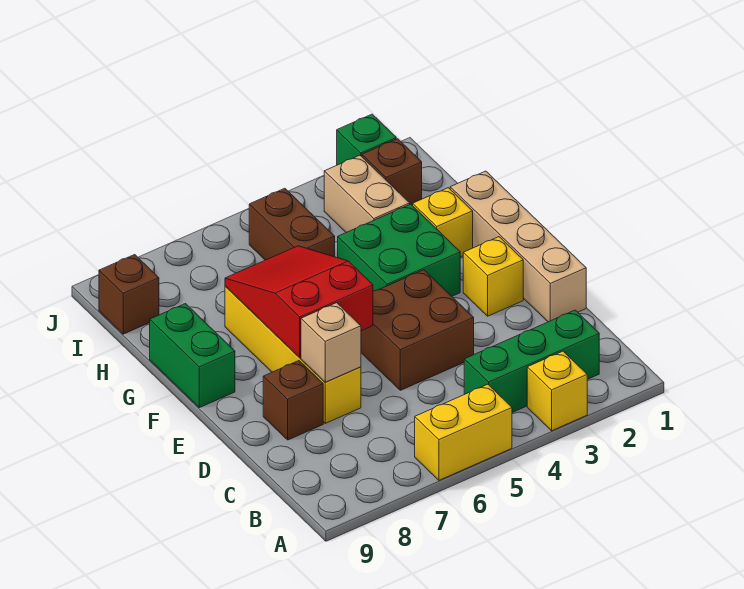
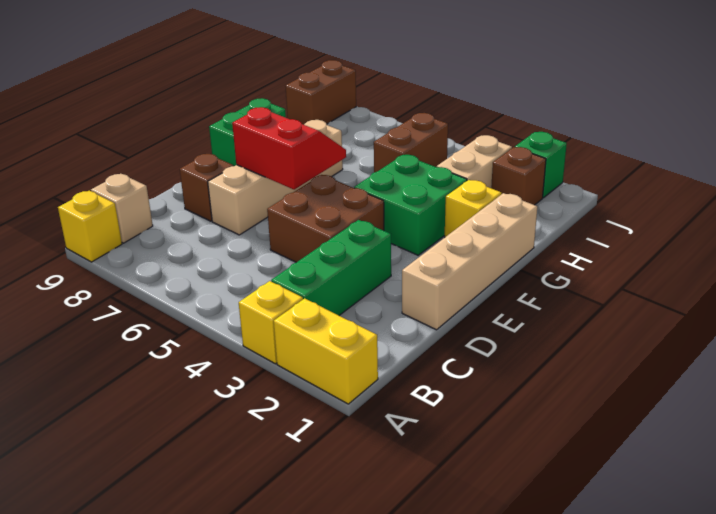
yellow 1x2 brick [415,384,512,480] -> yellow 1x2 brick moved to [274,298,378,404]
green 1x3 brick [464,310,599,412] -> green 1x3 brick turned to [271,220,391,315]
yellow 1x4 brick [225,286,361,423] -> tan 1x4 brick [208,120,343,235]
tan 1x1 brick [301,303,361,382] -> tan 1x1 brick moved to [91,174,153,243]
yellow 1x1 brick [463,237,523,316] -> yellow 1x1 brick moved to [58,191,122,262]
red 2x3 slope [225,246,373,358] -> red 2x2 slope [232,107,346,190]
brown 1x1 brick [99,255,159,334] -> brown 1x2 brick [285,60,356,125]

